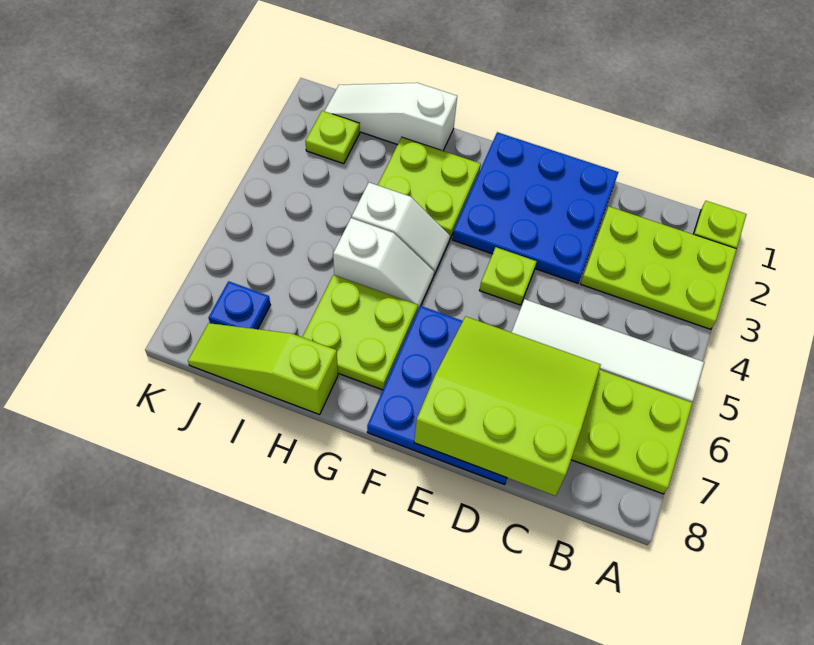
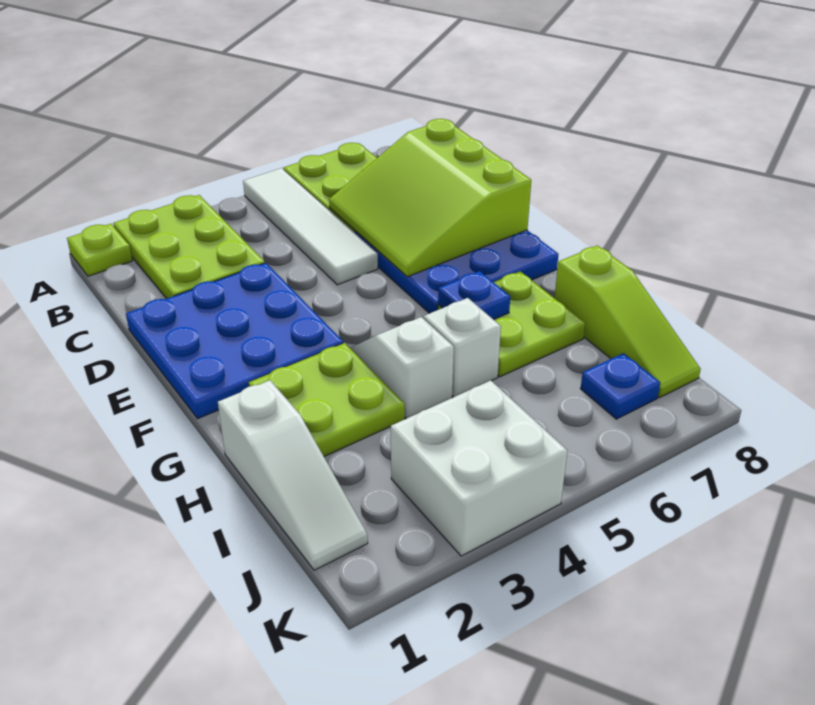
lime 1x1 plate [480,247,537,305] -> none
none -> blue 1x1 plate [438,271,510,320]
lime 1x1 plate [305,111,360,164] -> none
none -> white 2x2 brick [391,381,567,556]

